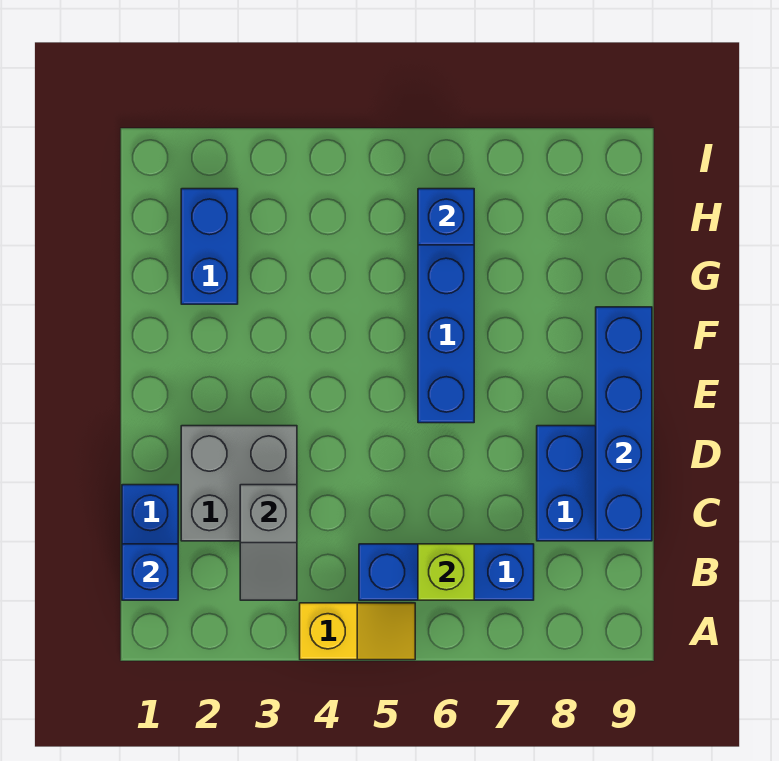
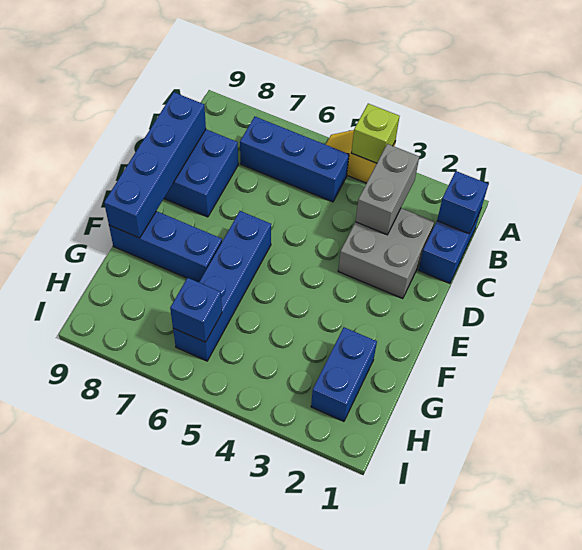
grey 1x2 slope [240,485,297,600] -> grey 1x2 brick [355,144,419,235]
lime 1x1 brick [418,544,474,600] -> lime 1x1 brick moved to [351,104,400,163]
none -> blue 1x3 brick [109,211,222,282]

